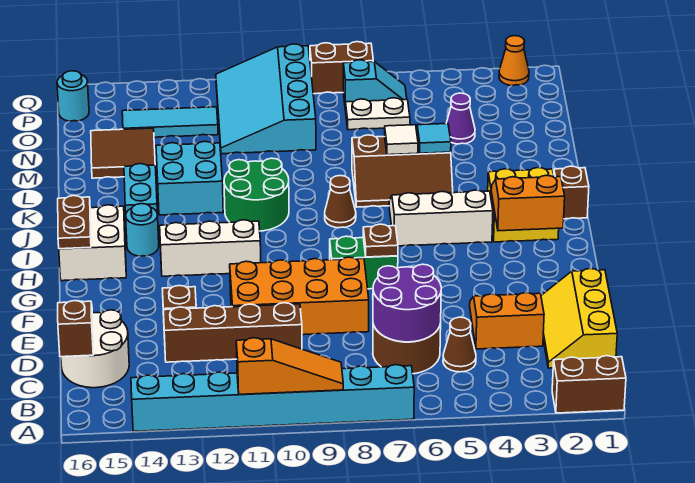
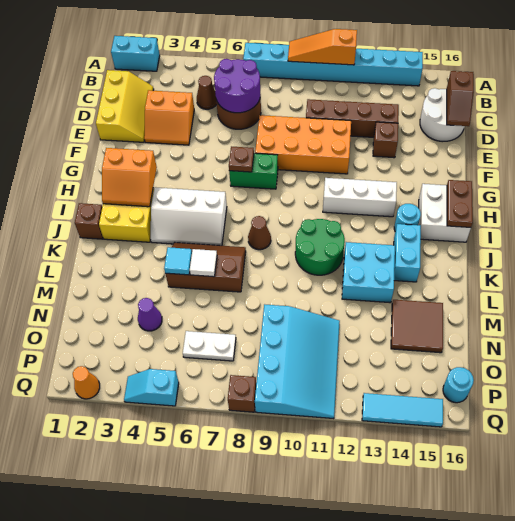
brown 1x2 brick [552,356,626,413] -> cyan 1x2 brick [111,36,160,71]
cyan 1x3 tile [122,107,218,137] -> cyan 1x3 tile moved to [362,393,443,427]
cyan 1x2 slope [343,60,407,111] -> cyan 1x2 slope moved to [124,369,179,406]
brown 1x2 brick [310,42,373,94] -> brown 1x1 brick [228,375,256,412]

